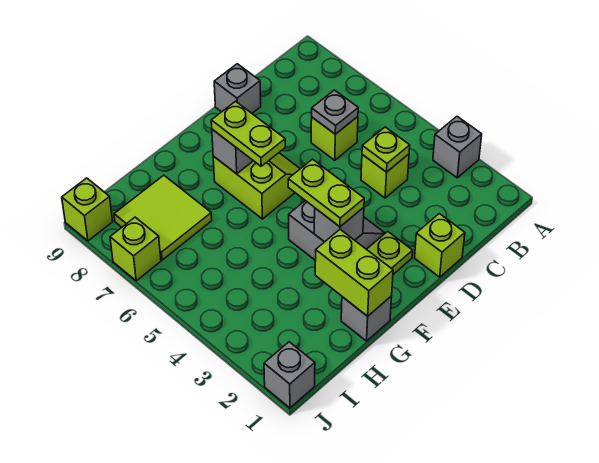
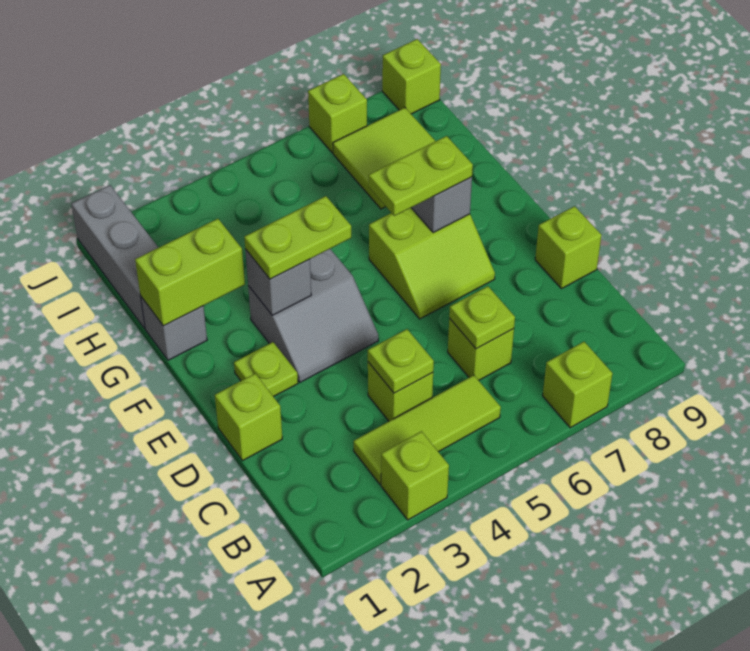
grey 1x1 brick [433,117,482,178] -> lime 1x1 brick [381,431,449,520]
none -> lime 1x1 brick [543,342,613,428]
none -> lime 1x3 tile [354,375,501,484]
grey 1x1 plate [312,90,358,134] -> lime 1x1 plate [449,286,515,349]
grey 1x1 brick [214,64,261,113] -> lime 1x1 brick [535,206,602,289]
grey 1x1 brick [264,342,315,408] -> grey 1x3 brick [71,185,158,328]

